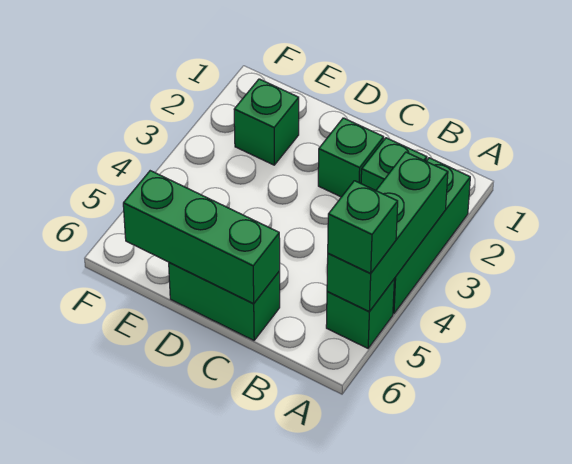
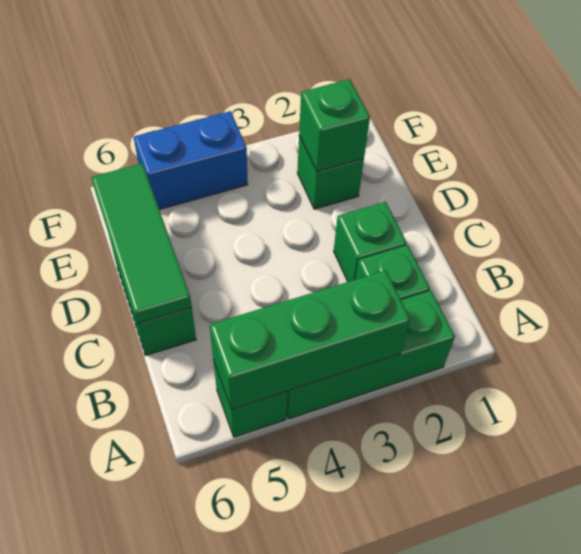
green 1x1 brick [328,181,398,274] -> green 1x1 brick moved to [299,79,370,172]
green 1x3 brick [123,171,280,304] -> green 1x3 tile [91,164,192,324]
none -> blue 1x2 brick [134,111,248,210]

